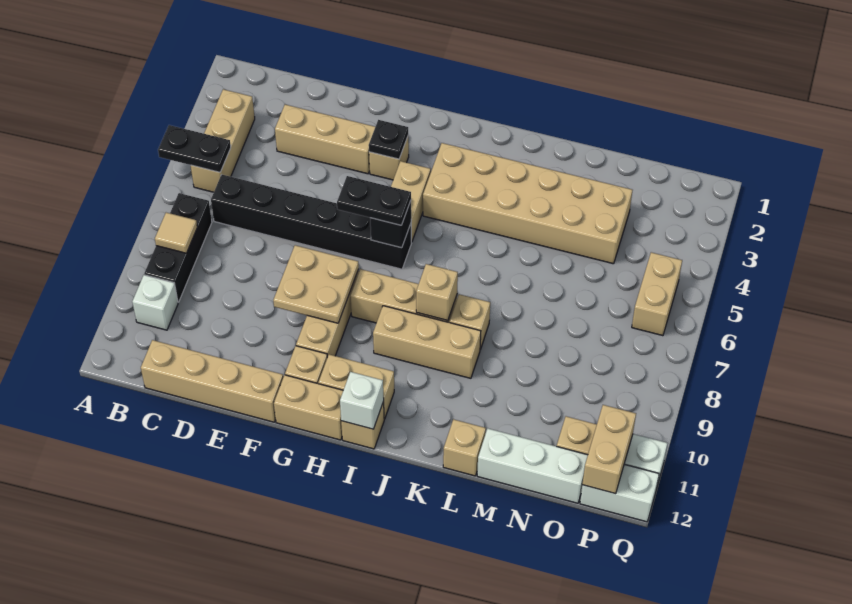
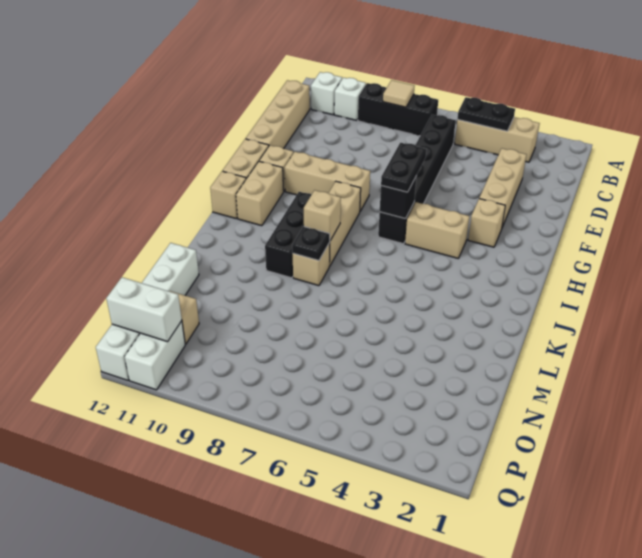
black 1x2 plate [158,125,231,172] -> black 1x2 plate turned to [457,97,515,131]
tan 2x2 plate [273,245,359,323] -> none
black 1x1 plate [369,120,408,159] -> black 1x1 plate moved to [292,227,330,261]
tan 2x6 brick [423,143,632,264] -> none
tan 1x3 brick [373,306,481,378] -> black 1x3 brick [265,192,312,278]
white 1x1 brick [340,372,384,429] -> white 1x1 brick moved to [311,72,342,115]
tan 1x1 brick [443,419,486,476] -> none
tan 1x2 brick [632,252,682,336] -> none
tan 1x2 brick [582,405,636,494] -> white 1x2 brick [106,277,182,342]

